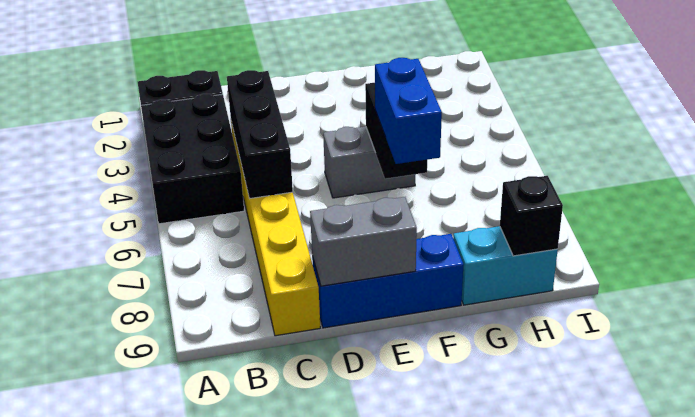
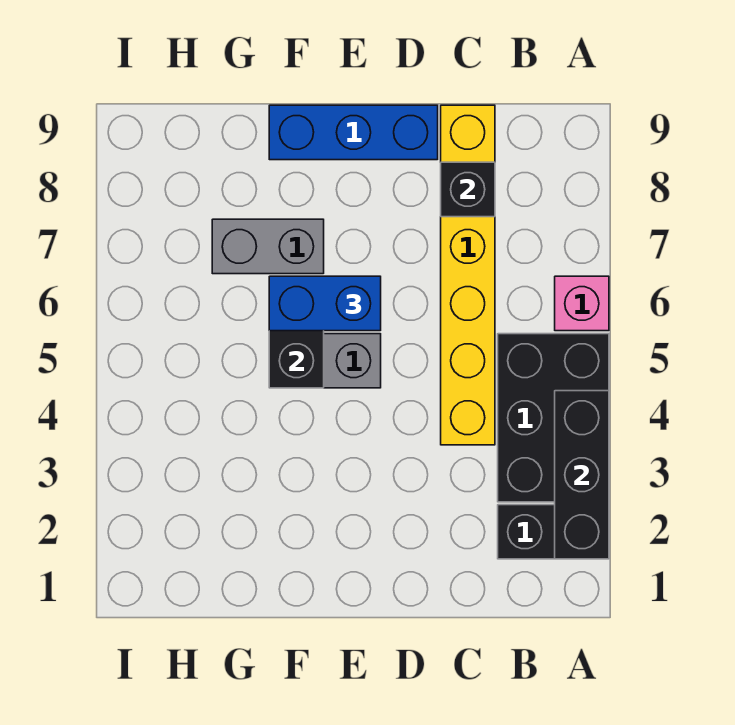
none -> pink 1x1 brick [555,276,609,331]
black 1x3 brick [227,70,293,199] -> black 1x3 brick moved to [555,391,609,559]
grey 1x2 brick [310,197,417,286] -> grey 1x2 brick moved to [212,219,324,274]
blue 1x2 brick [375,58,442,164] -> blue 1x2 brick turned to [269,276,381,331]
cyan 1x2 brick [453,226,558,305] -> none
black 1x1 brick [500,176,563,256] -> black 1x1 brick moved to [441,162,495,217]

